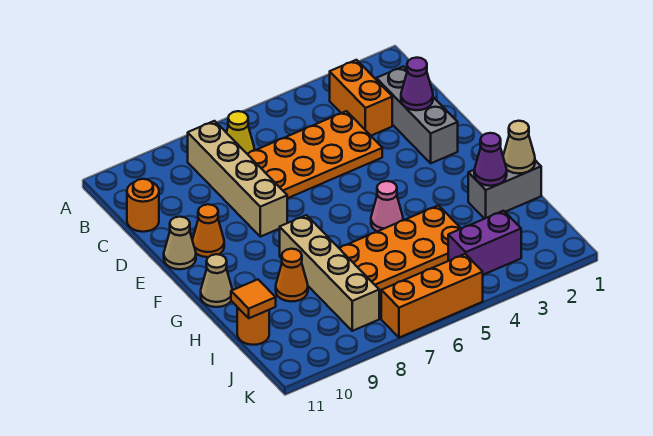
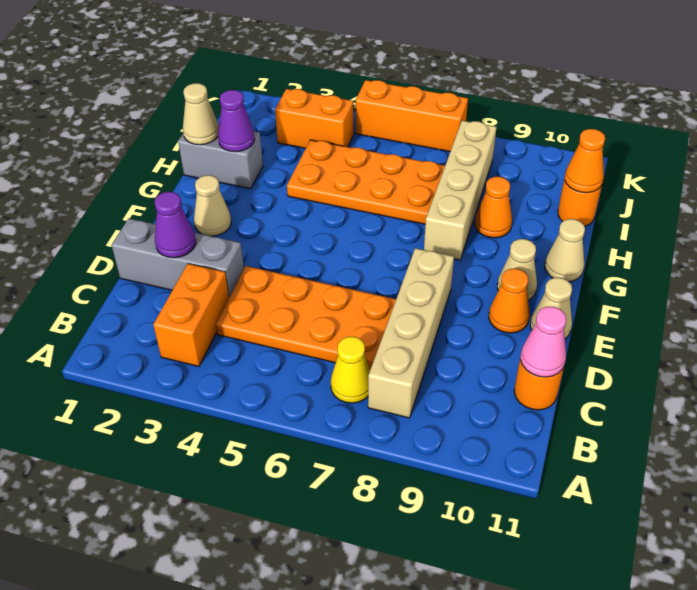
grey 1x3 brick [376,66,458,163] -> grey 1x3 brick turned to [111,218,244,297]
none -> tan 1x1 cone [194,175,231,236]
none -> tan 1x1 cone [497,239,537,300]
pink 1x1 cone [371,181,403,231] -> pink 1x1 cone moved to [521,307,566,377]
orange 1x1 tile [231,279,276,318] -> orange 1x1 cone [565,129,605,193]
purple 1x2 brick [448,211,521,275] -> orange 1x2 brick [275,89,354,148]

